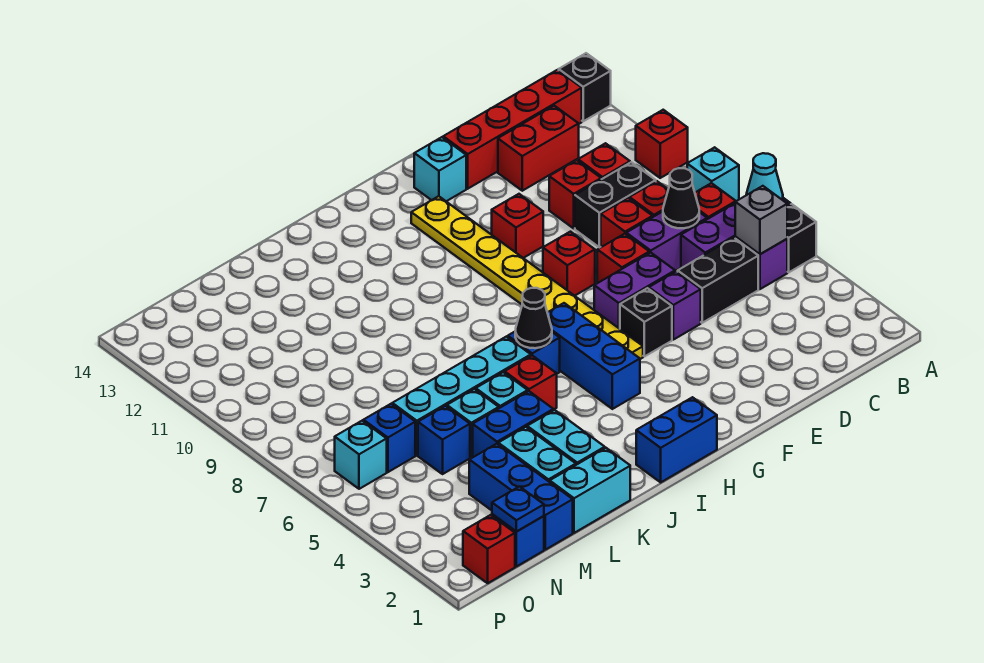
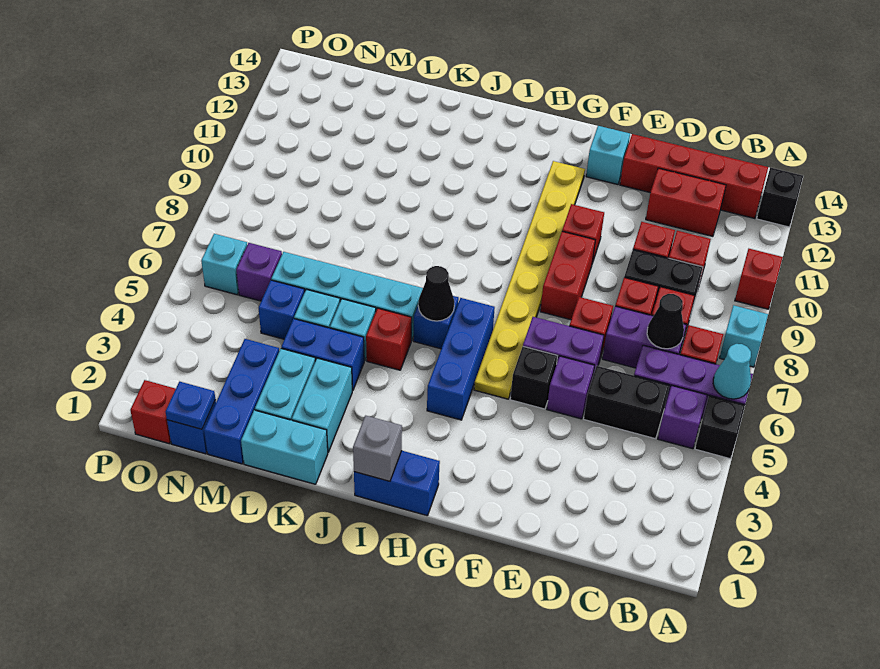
grey 1x1 brick [735,186,787,254] -> grey 1x1 brick moved to [353,416,402,481]
red 1x1 brick [543,232,595,296] -> red 1x2 brick [540,231,595,320]
blue 1x1 brick [364,404,415,472] -> purple 1x1 brick [236,243,282,301]

